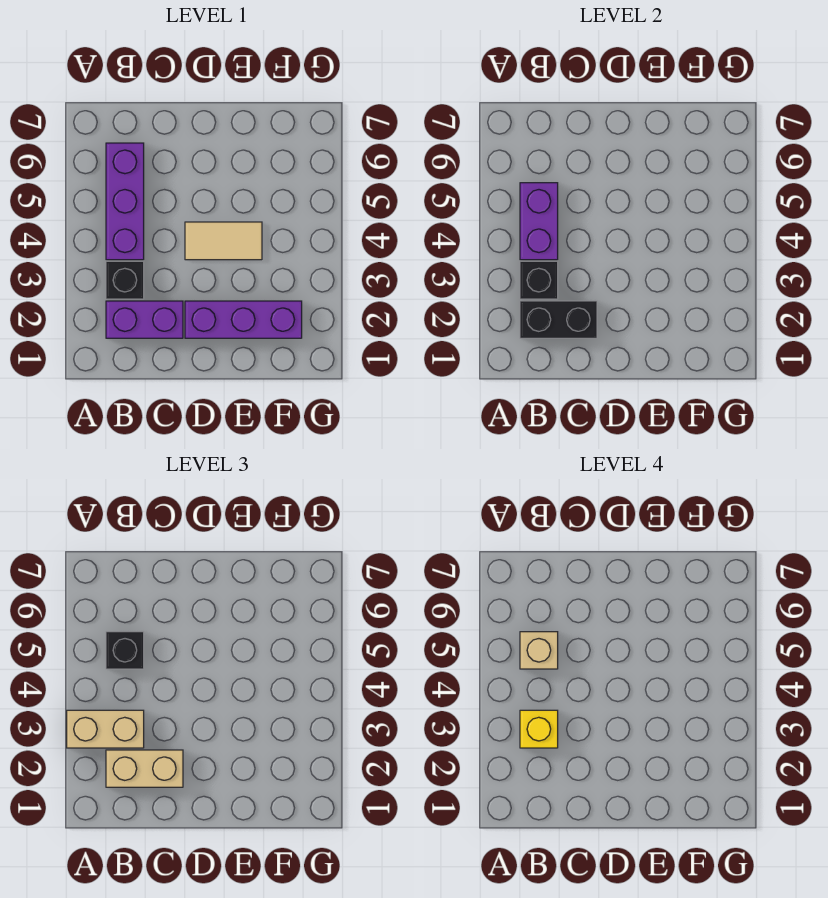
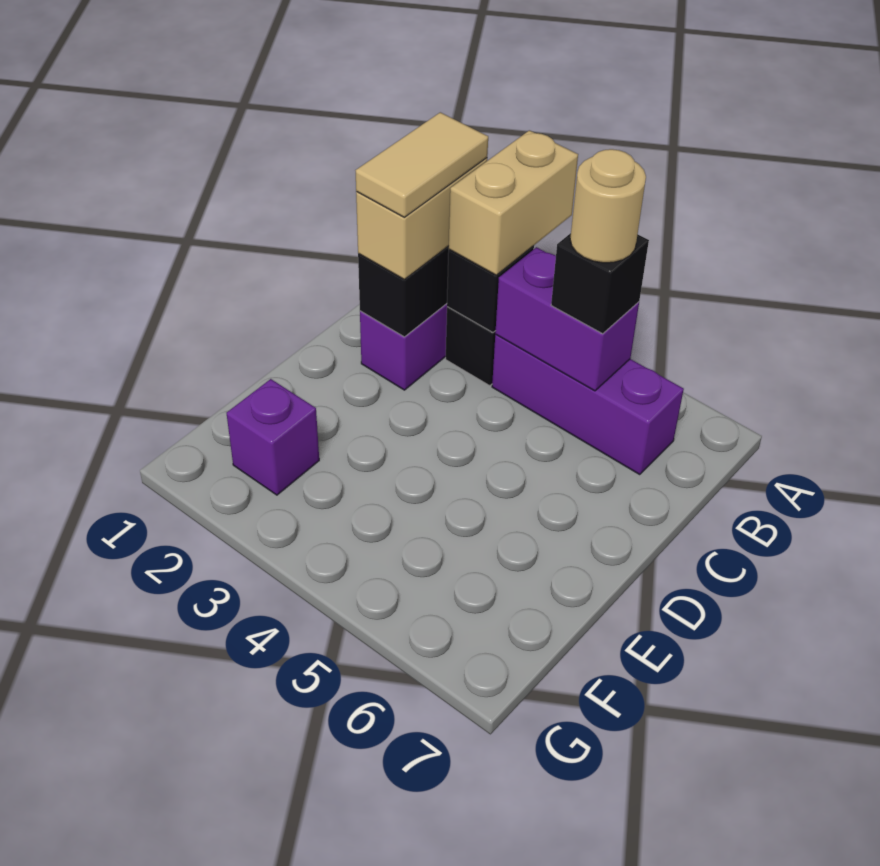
yellow 1x1 brick [520,710,558,748] -> none
tan 1x1 brick [520,632,558,669] -> tan 1x1 round brick [570,149,646,263]
purple 1x3 brick [185,301,302,338] -> purple 1x1 brick [227,379,319,495]
tan 1x2 tile [185,222,262,260] -> tan 1x2 tile moved to [355,112,488,217]

